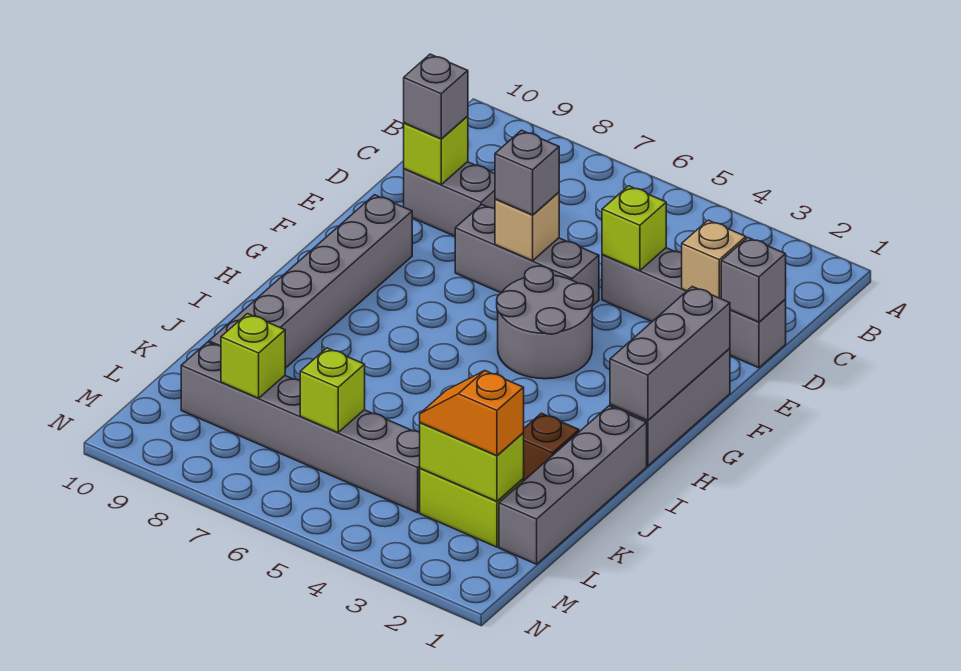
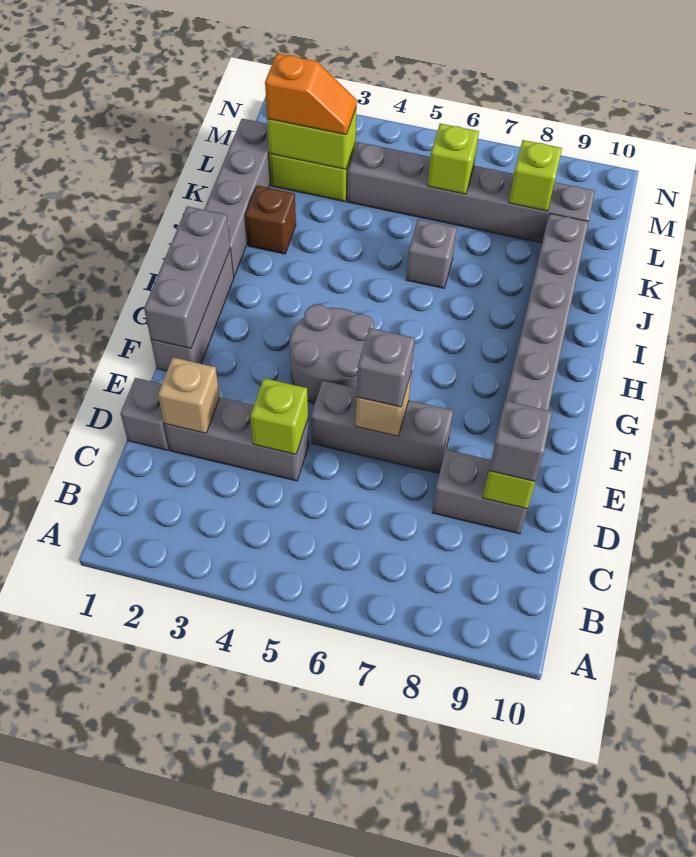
grey 1x1 brick [721,238,786,322] -> grey 1x1 brick moved to [406,219,457,288]

